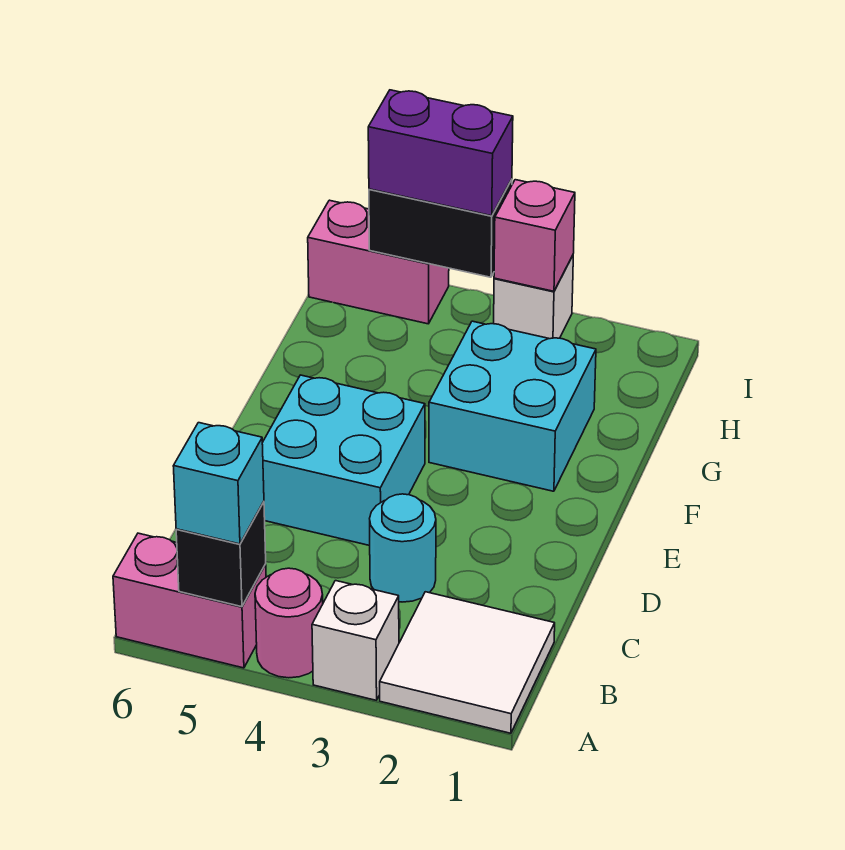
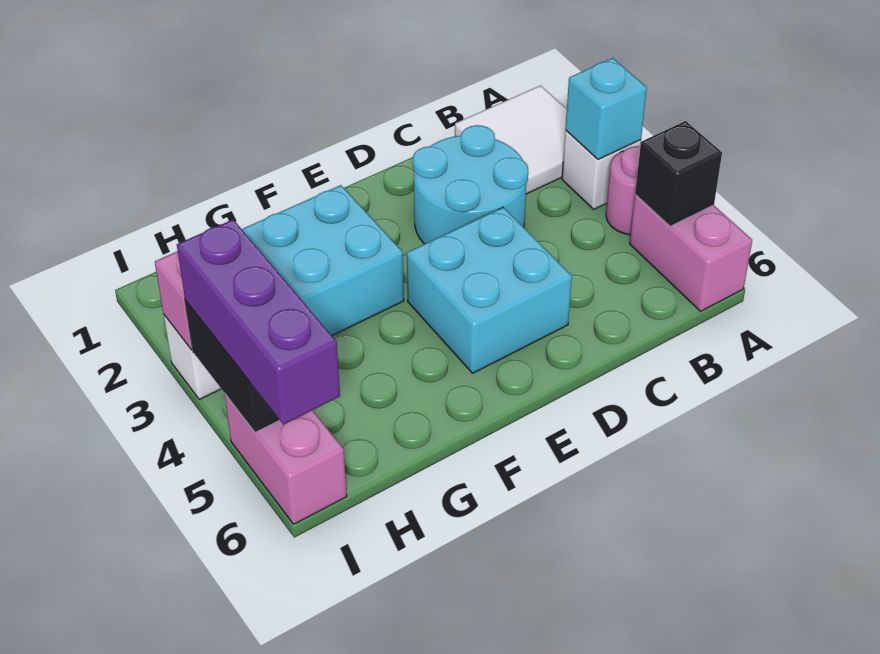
cyan 1x1 brick [173,423,264,544] -> cyan 1x1 brick moved to [565,58,647,160]
cyan 1x1 round brick [370,494,436,602] -> cyan 2x2 round brick [413,125,528,244]
purple 1x2 brick [368,90,513,216] -> purple 1x3 brick [177,220,340,425]

